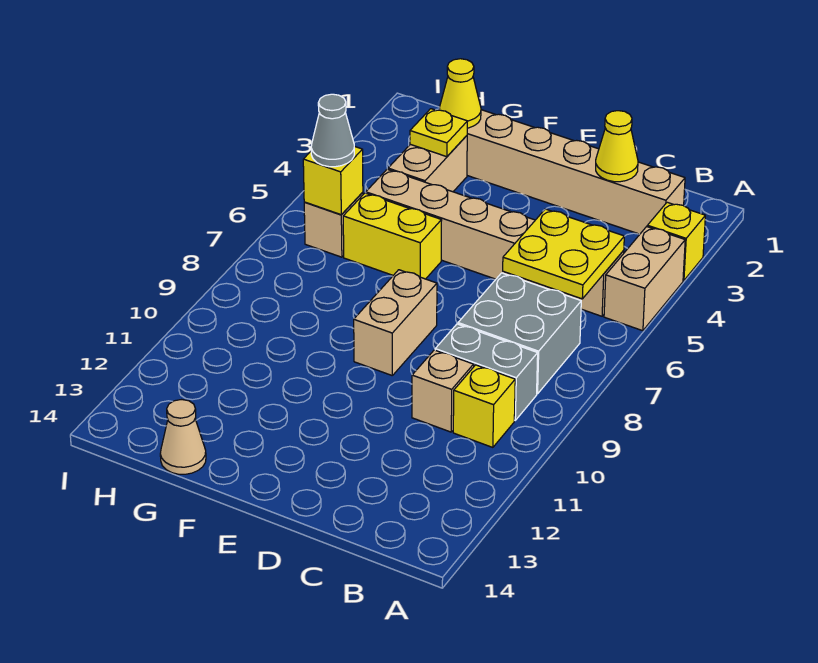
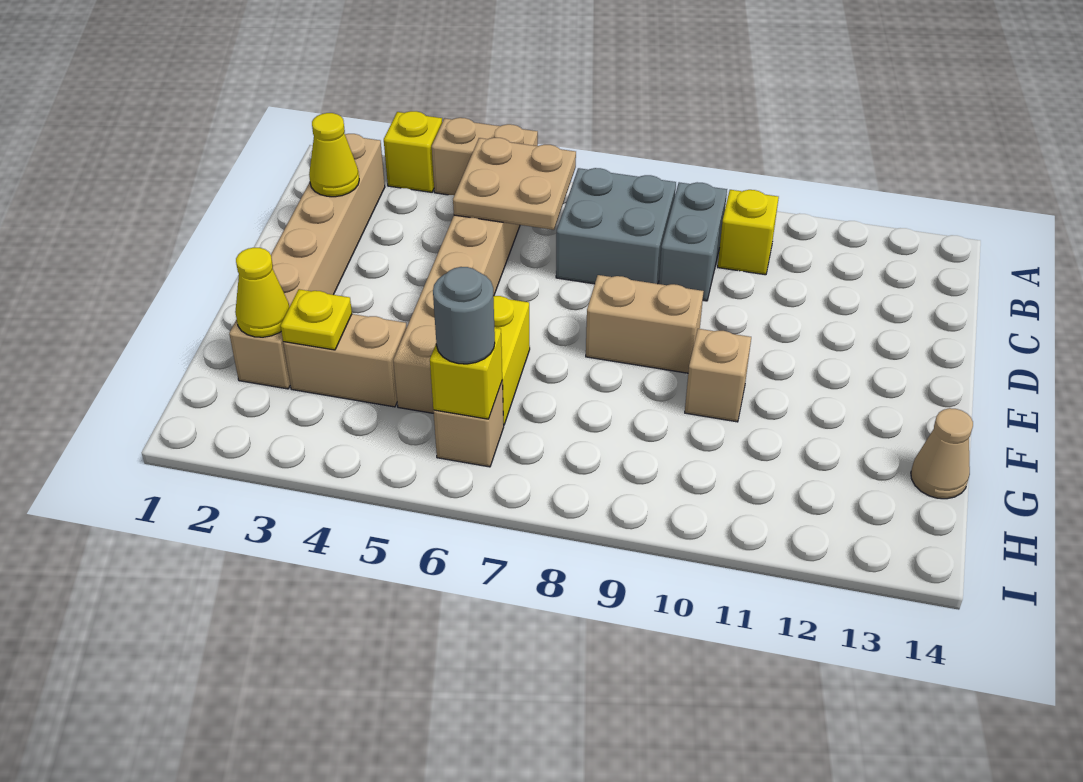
yellow 2x2 plate [503,209,624,299] -> tan 2x2 plate [453,138,576,230]
tan 1x1 brick [412,350,474,432] -> tan 1x1 brick moved to [685,329,751,422]
grey 1x1 cone [311,94,354,167] -> grey 1x1 round brick [433,267,495,364]

